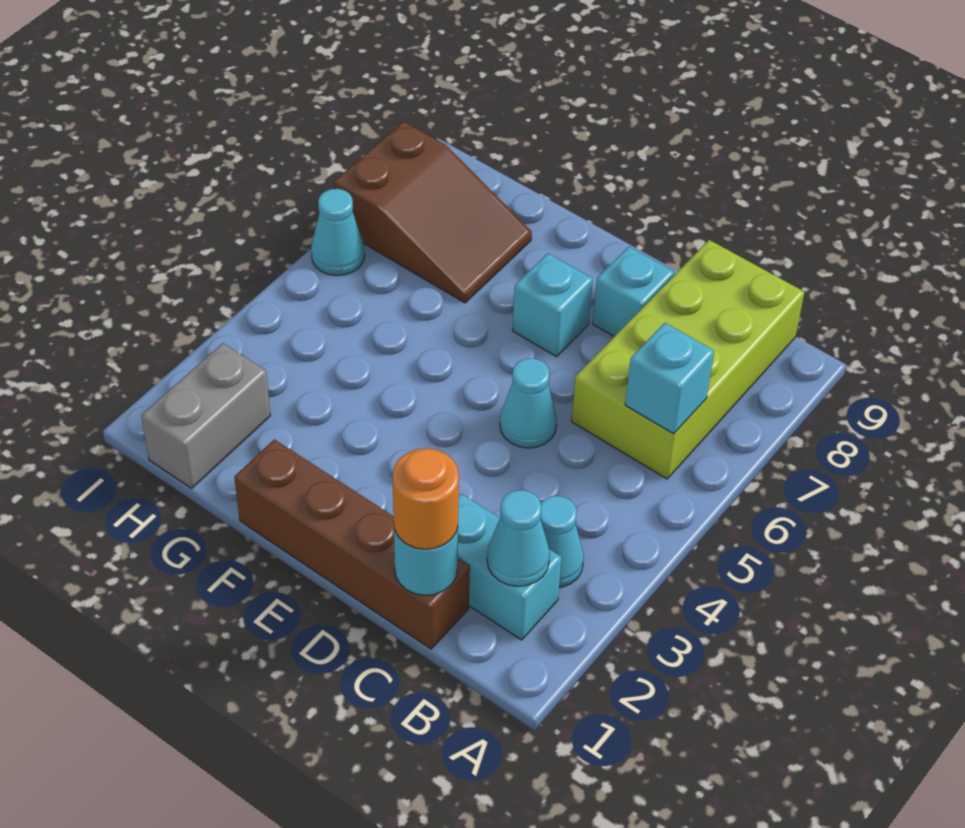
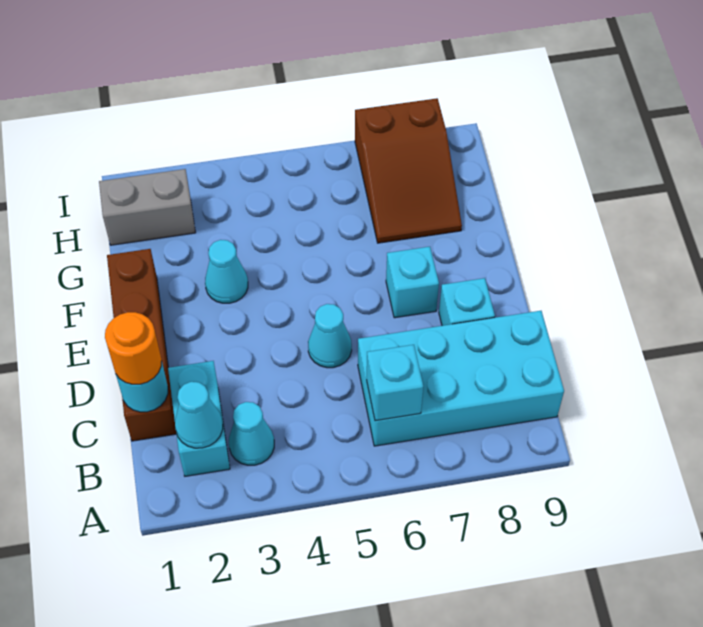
lime 2x4 brick [572,240,804,479] -> cyan 2x4 brick [358,311,564,446]
cyan 1x1 cone [311,189,365,276] -> cyan 1x1 cone moved to [205,240,248,303]

